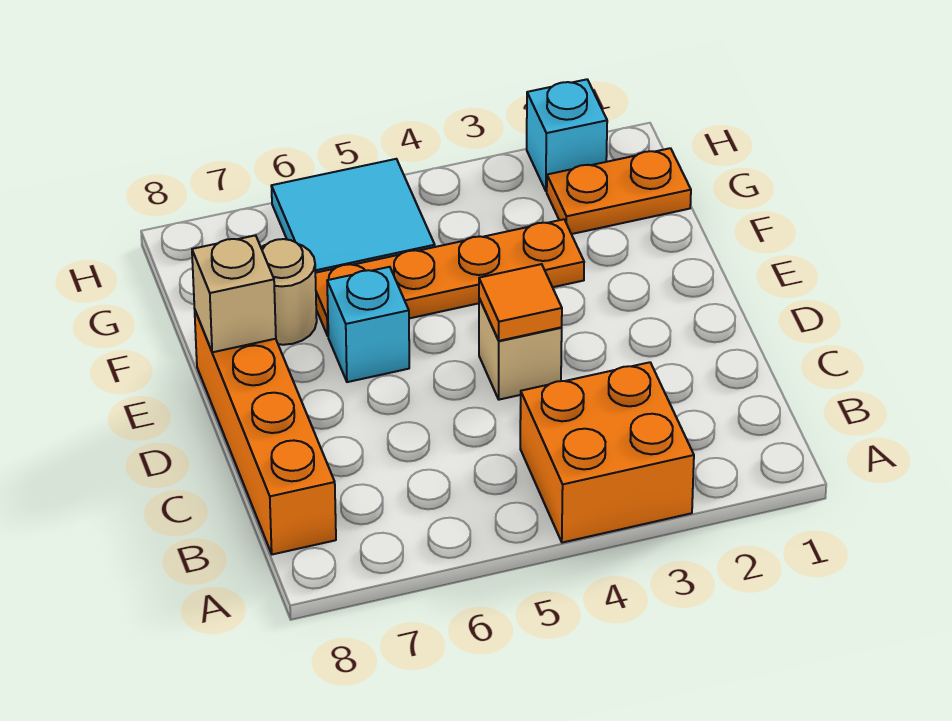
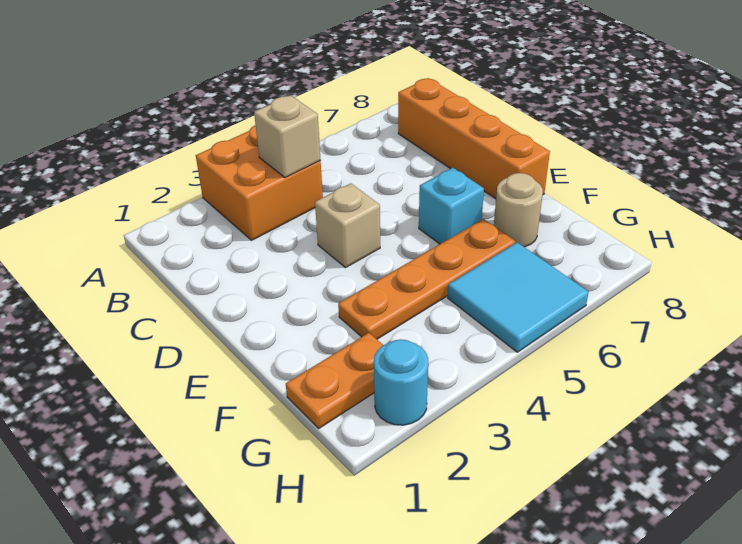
orange 1x1 tile [479,264,562,341] -> none
tan 1x1 brick [192,235,276,352] -> tan 1x1 brick moved to [254,95,321,178]
cyan 1x1 brick [527,79,607,191] -> cyan 1x1 round brick [374,340,428,425]

